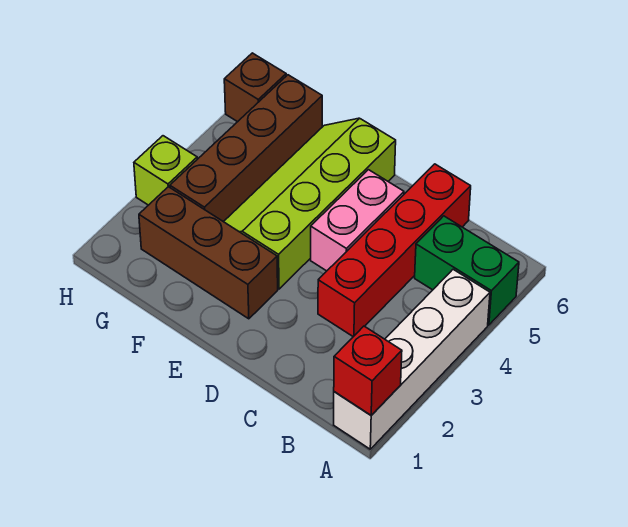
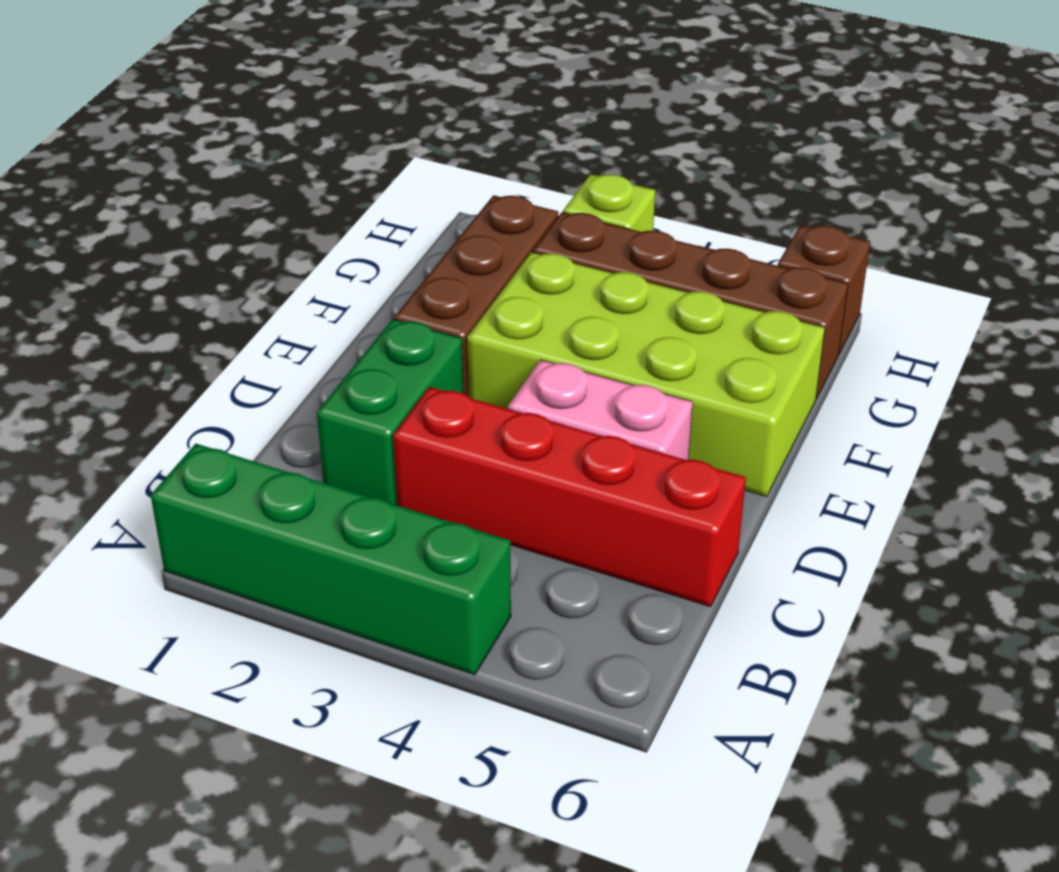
white 1x4 brick [334,269,490,449] -> green 1x4 brick [151,444,511,675]
red 1x1 brick [334,326,402,415] -> none
green 1x2 brick [415,216,519,325] -> green 1x2 brick moved to [317,319,464,505]
lime 2x4 slope [224,118,396,289] -> lime 2x4 brick [467,252,825,497]

